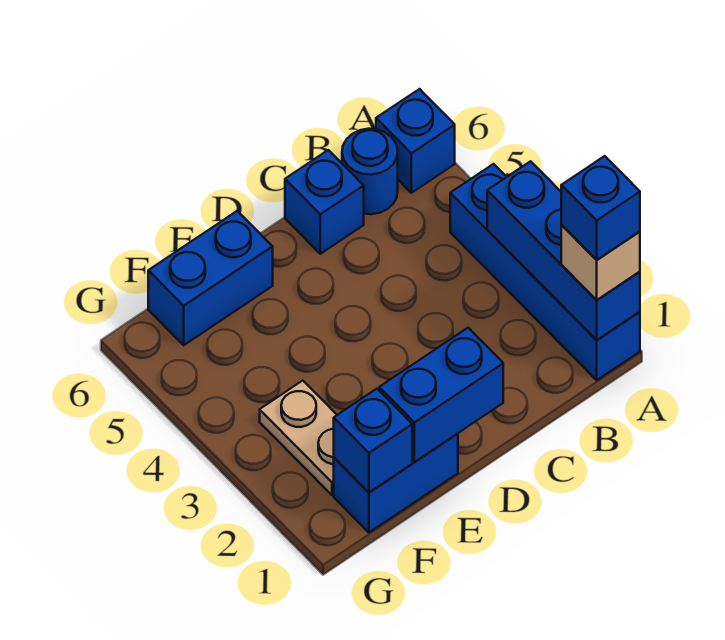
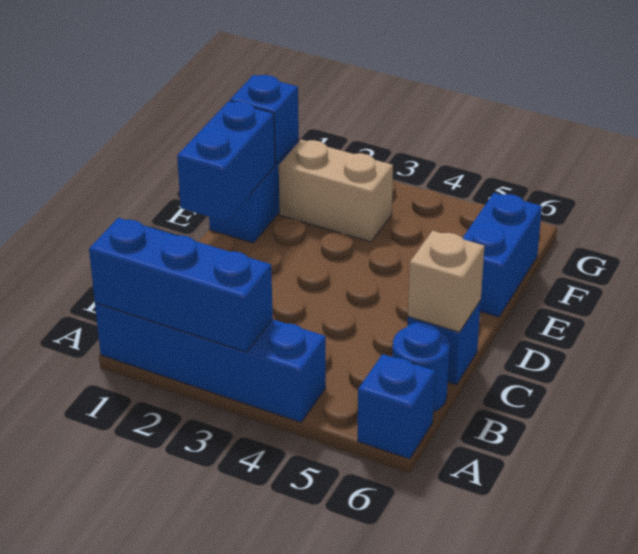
tan 1x1 brick [561,225,640,300] -> tan 1x1 brick moved to [408,231,484,332]
blue 1x1 brick [561,156,640,260] -> none
tan 1x2 plate [260,381,337,495] -> tan 1x2 brick [279,140,393,242]

